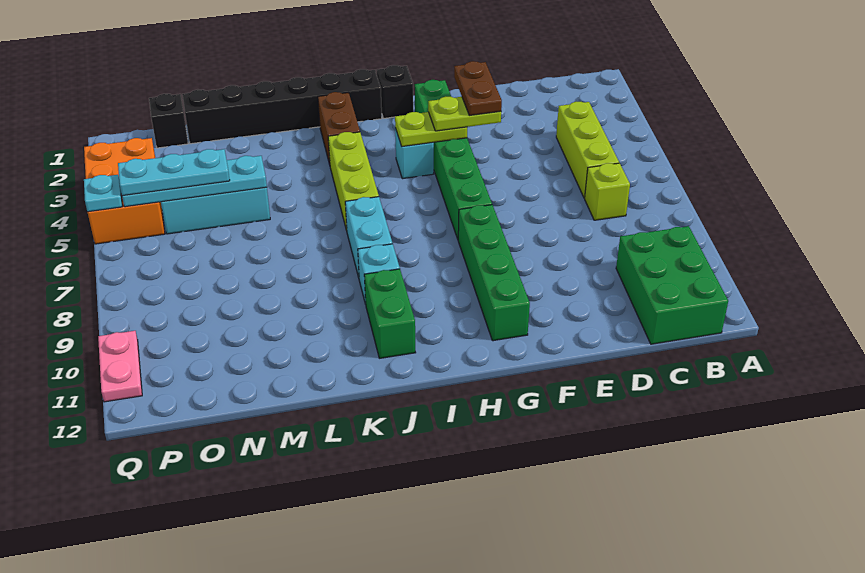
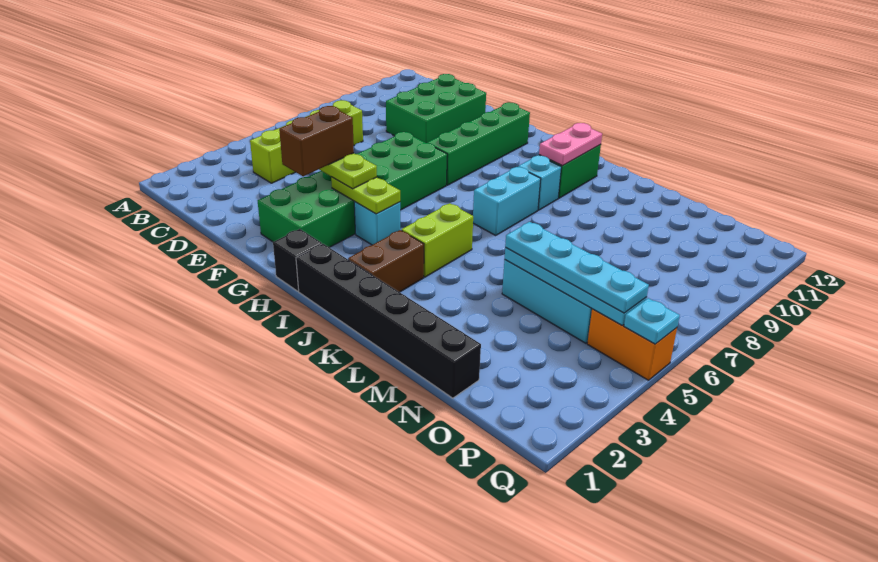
green 2x3 brick [616,226,728,344] -> green 2x3 brick moved to [386,74,486,143]
brown 1x2 plate [454,61,502,115] -> brown 1x2 brick [279,106,354,176]
green 1x6 brick [415,80,492,239] -> green 2x6 brick [258,132,447,247]
lime 1x3 brick [328,132,379,230] -> lime 1x2 brick [402,203,473,277]
cyan 1x3 plate [118,149,230,196] -> cyan 1x4 plate [505,222,649,313]
black 1x1 brick [149,94,188,148] -> none
orange 2x3 brick [84,138,165,244] -> orange 1x2 brick [587,309,677,380]
pink 1x2 plate [98,331,142,402] -> pink 1x2 plate moved to [539,123,602,166]

